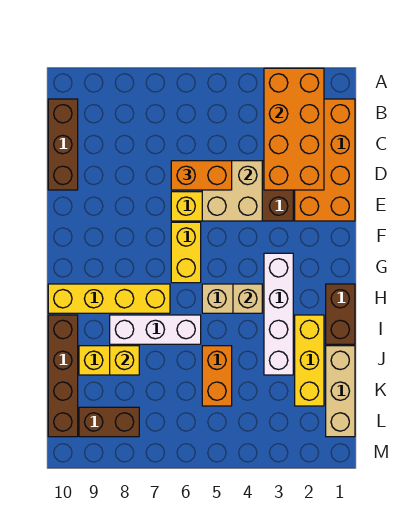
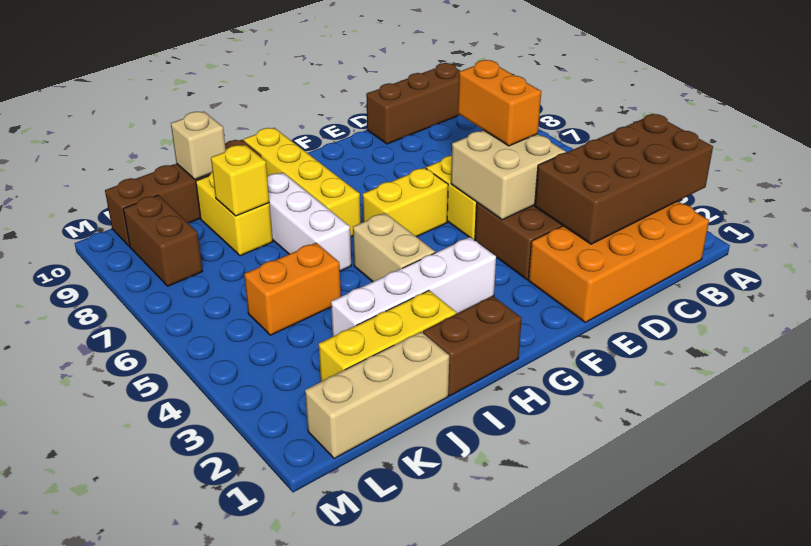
orange 2x4 brick [264,68,324,190] -> brown 2x4 brick [535,114,713,244]
tan 1x1 brick [233,284,262,313] -> tan 1x1 brick moved to [171,112,226,179]

